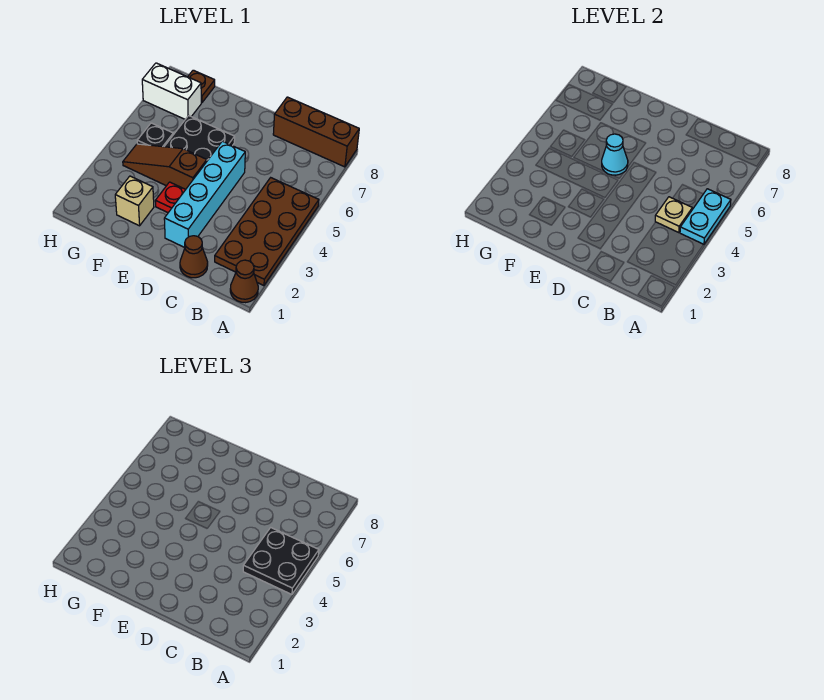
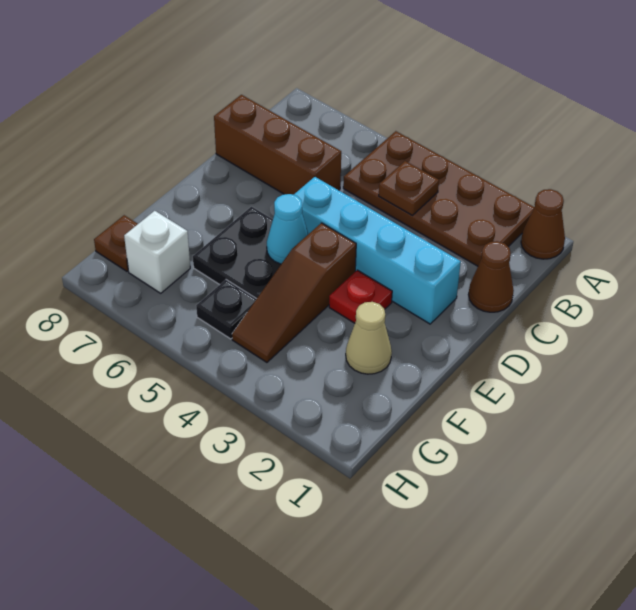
cyan 1x2 plate [680,189,731,245] -> none
black 2x2 plate [243,528,319,594] -> none
brown 1x3 brick [273,97,359,167] -> brown 1x3 brick turned to [214,95,341,195]
tan 1x1 plate [655,197,692,233] -> brown 1x1 plate [379,161,439,215]
tan 1x1 brick [115,176,154,226] -> tan 1x1 cone [346,302,392,374]
white 1x2 brick [142,63,201,119] -> white 1x1 brick [124,211,190,293]

